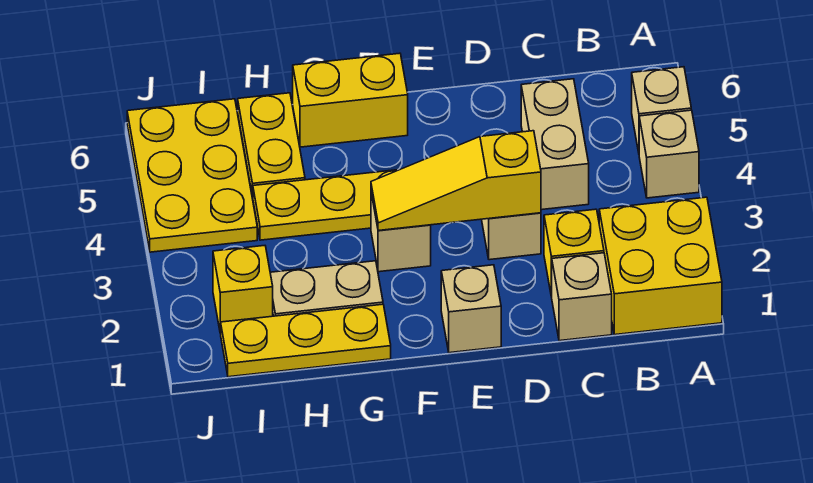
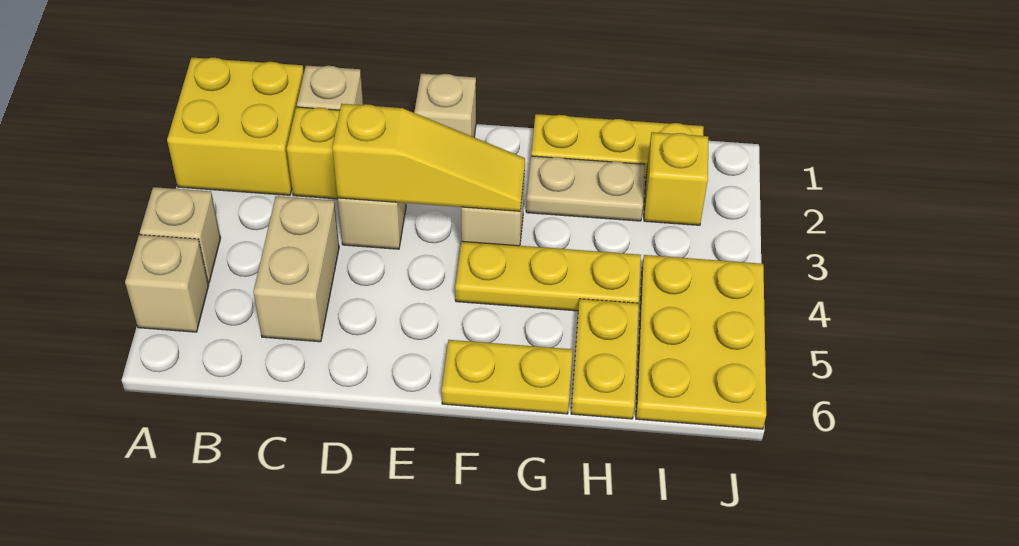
yellow 1x2 brick [293,53,408,147] -> yellow 1x2 plate [442,340,573,414]

